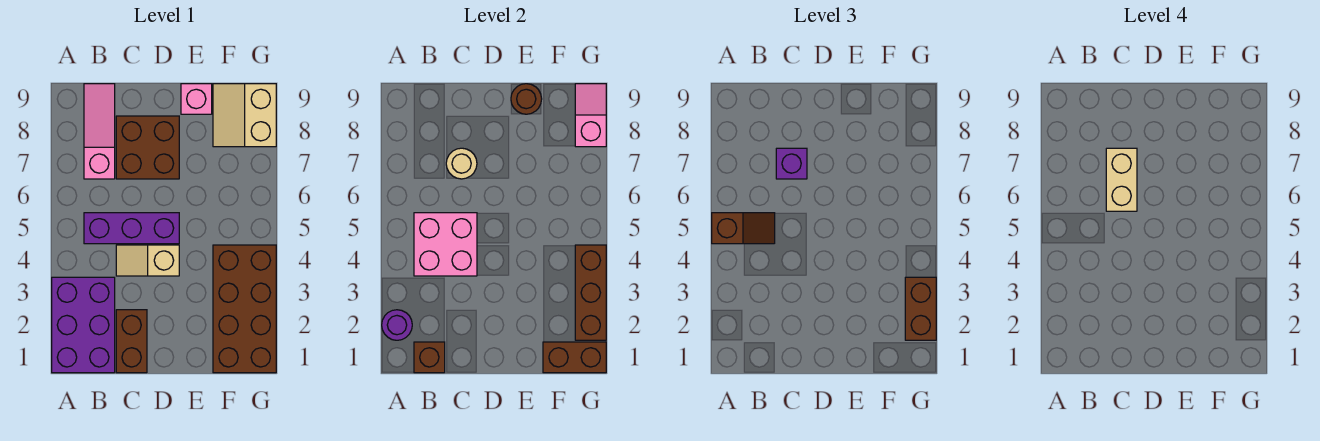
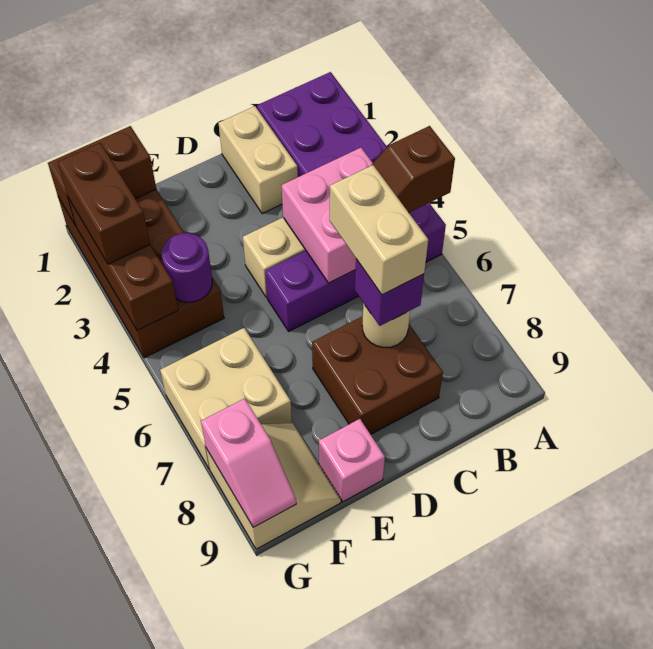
purple 1x1 round brick [382,310,412,340] -> purple 1x1 round brick moved to [162,233,212,302]
brown 1x1 brick [414,342,445,373] -> none
purple 1x3 brick [84,213,179,244] -> purple 1x4 brick [265,203,446,331]
pink 1x3 slope [84,84,115,179] -> none
brown 1x2 brick [116,310,147,373] -> tan 1x2 brick [219,106,298,214]
brown 1x1 round brick [511,84,542,114] -> none
none -> tan 2x2 brick [160,328,292,469]

